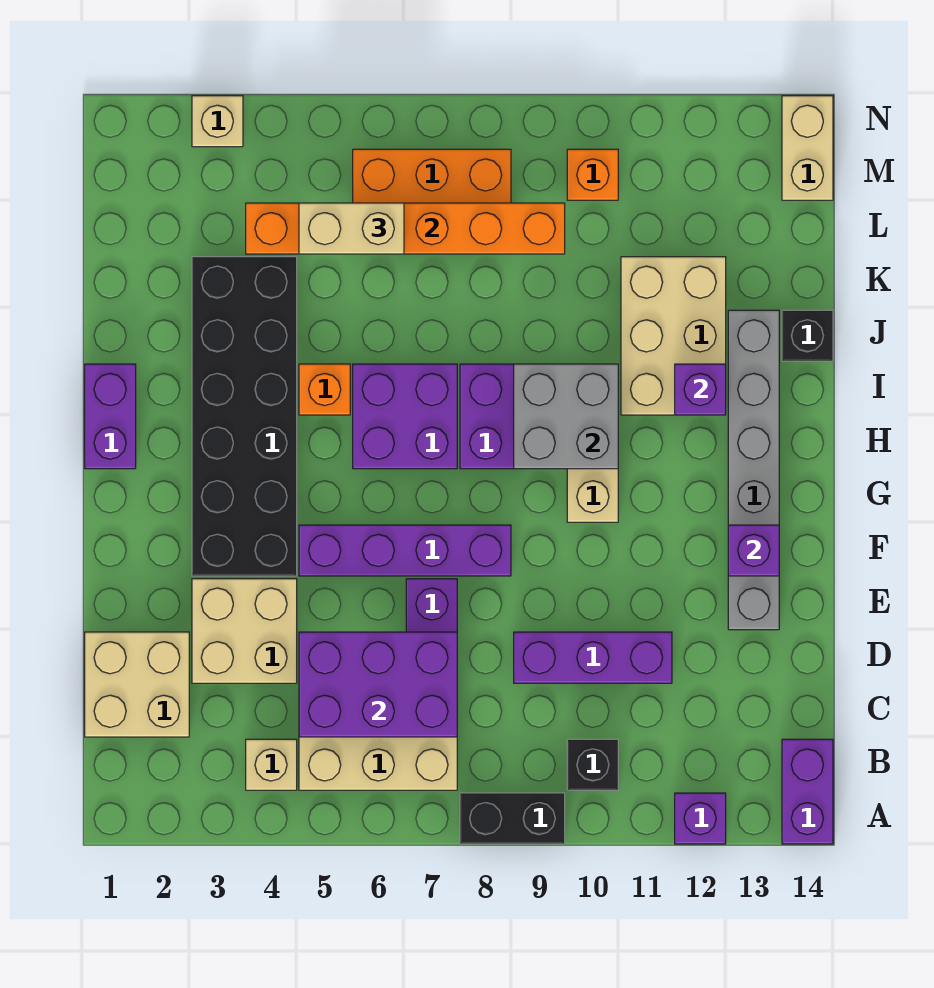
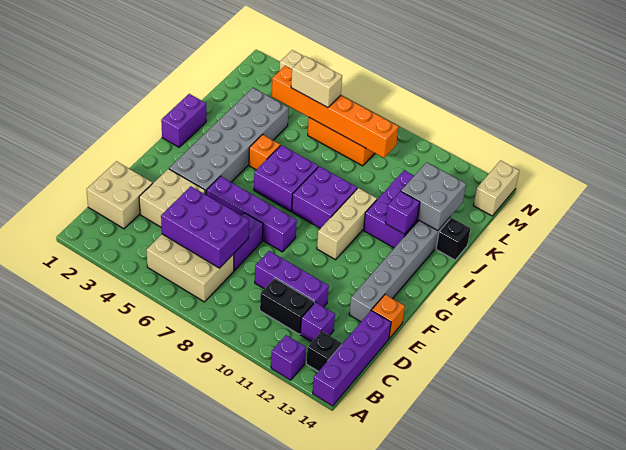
black 1x2 brick [460,793,565,844] -> black 1x2 brick moved to [260,278,314,334]
purple 1x2 brick [782,739,833,844] -> purple 1x4 brick [313,310,391,406]
tan 1x1 brick [246,739,297,790] -> none
black 1x1 brick [567,739,618,790] -> black 1x1 brick moved to [306,331,342,371]
black 2x6 brick [192,257,297,576] -> grey 2x6 brick [169,88,289,195]
purple 1x1 brick [728,525,779,576] -> purple 1x1 brick moved to [300,302,335,342]
grey 2x2 brick [514,364,618,469] -> grey 2x2 brick moved to [401,162,466,231]
tan 2x3 brick [621,257,726,415] -> purple 2x3 brick [363,170,419,248]
orange 1x1 brick [567,149,618,200] -> orange 1x1 brick moved to [372,294,405,338]

